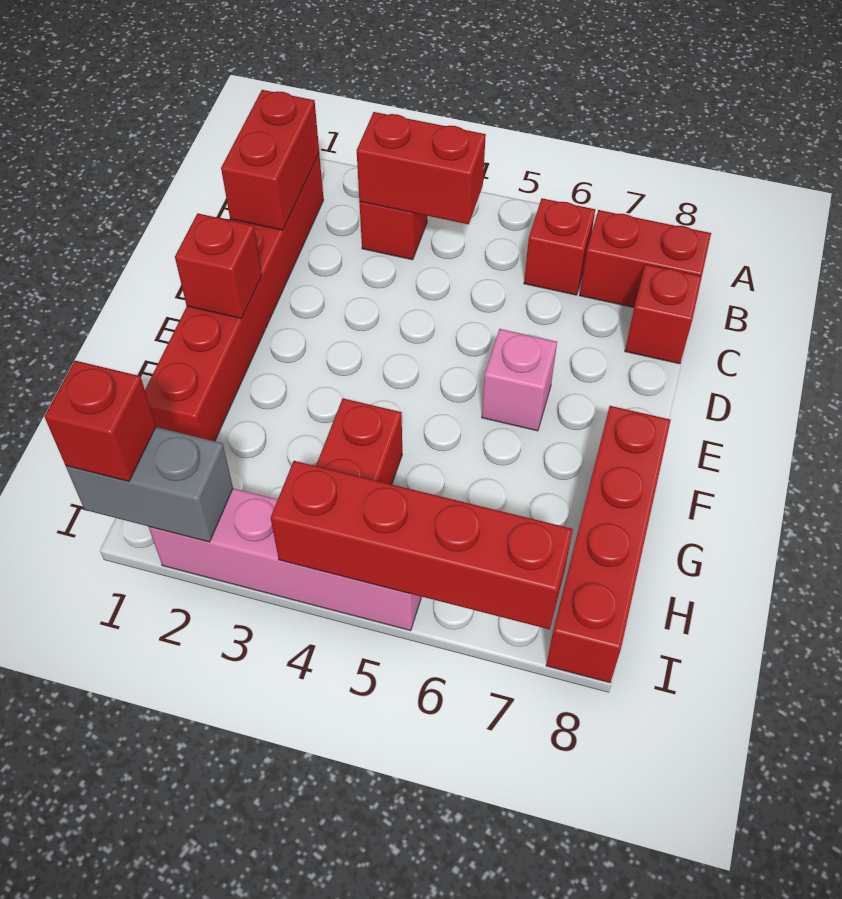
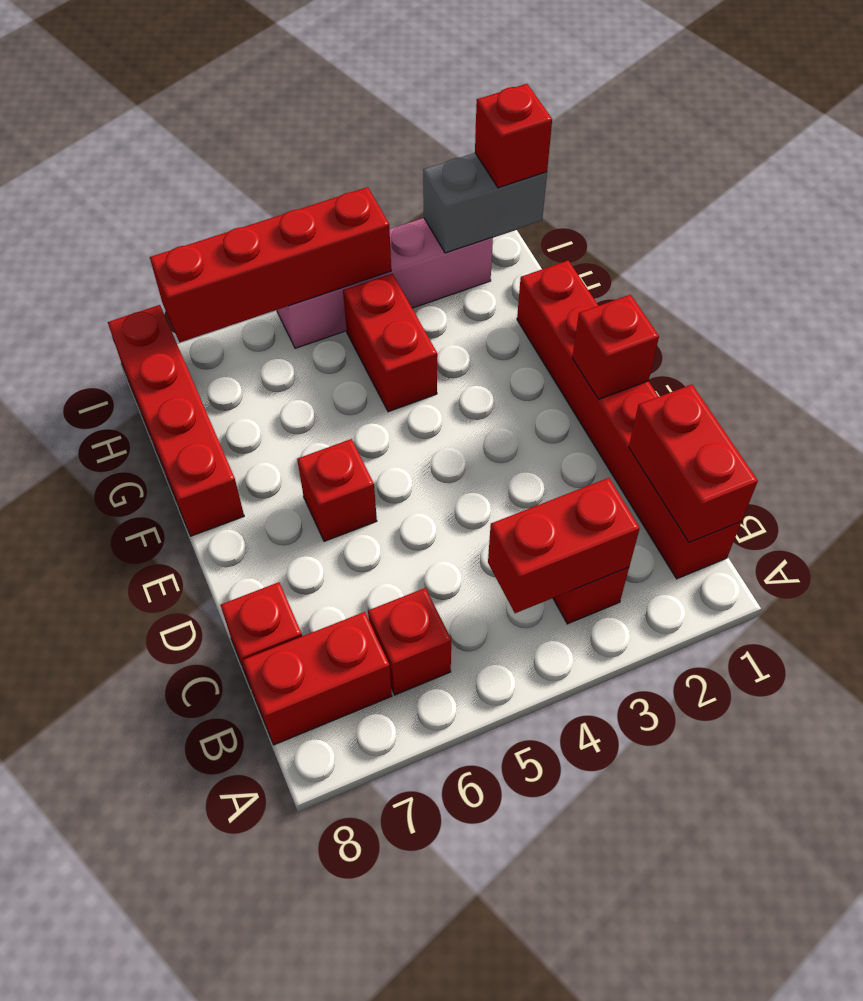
pink 1x1 brick [482,329,557,431] -> red 1x1 brick [297,439,377,541]

